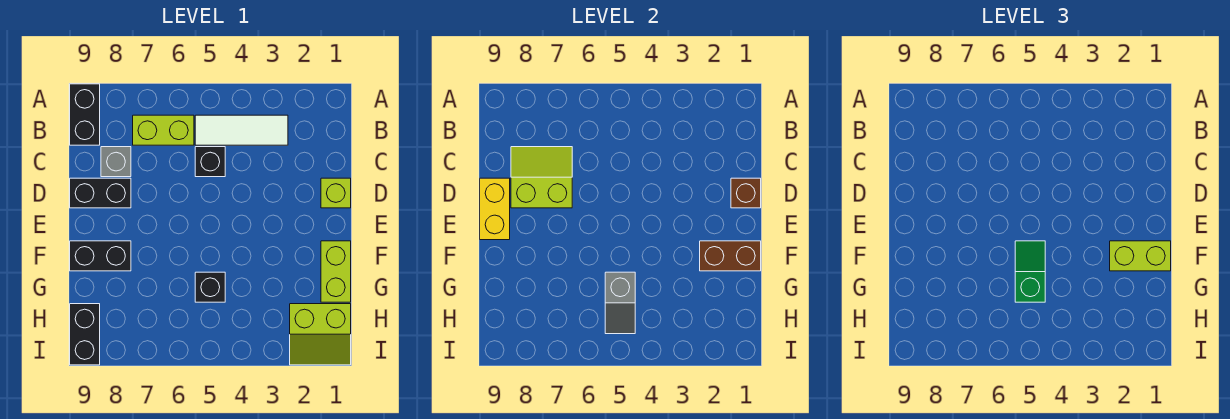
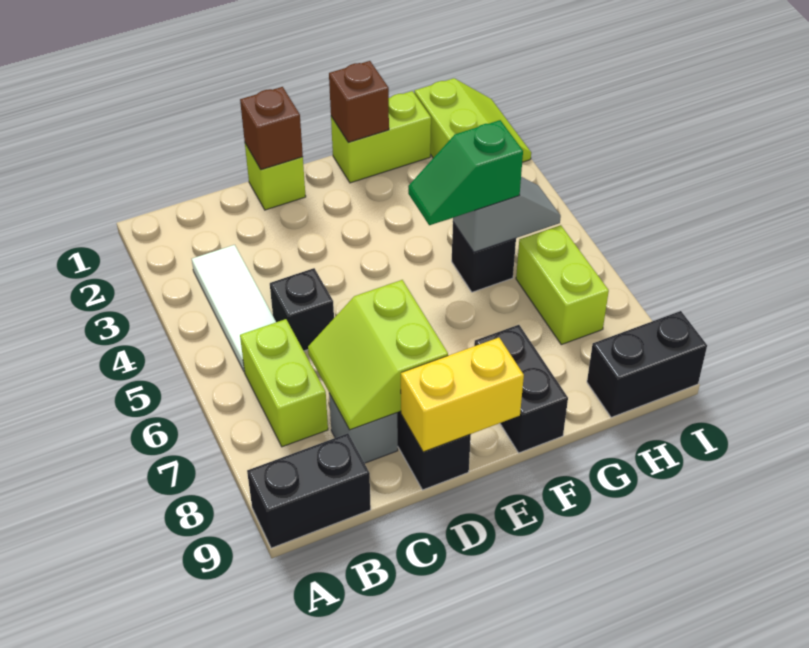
brown 1x2 brick [700,241,761,271] -> brown 1x1 brick [329,61,389,143]
lime 1x2 brick [1110,241,1171,271] -> lime 1x2 brick moved to [516,225,609,345]

